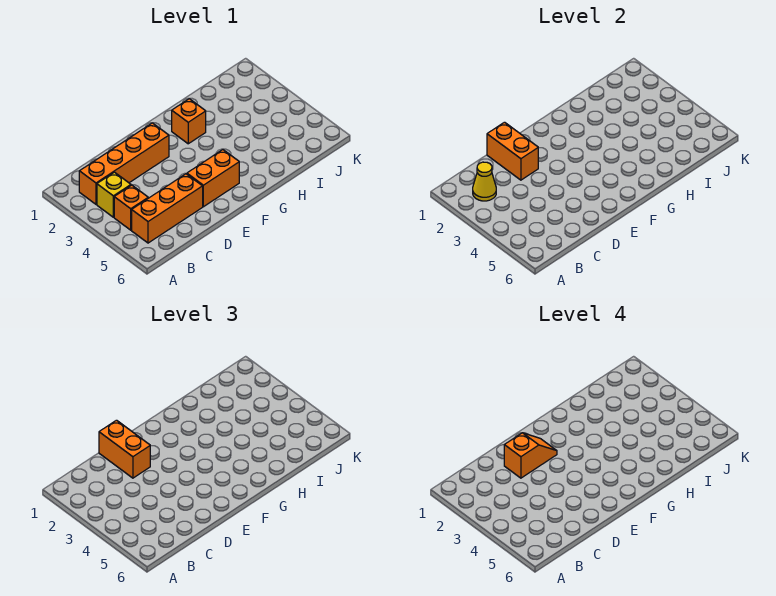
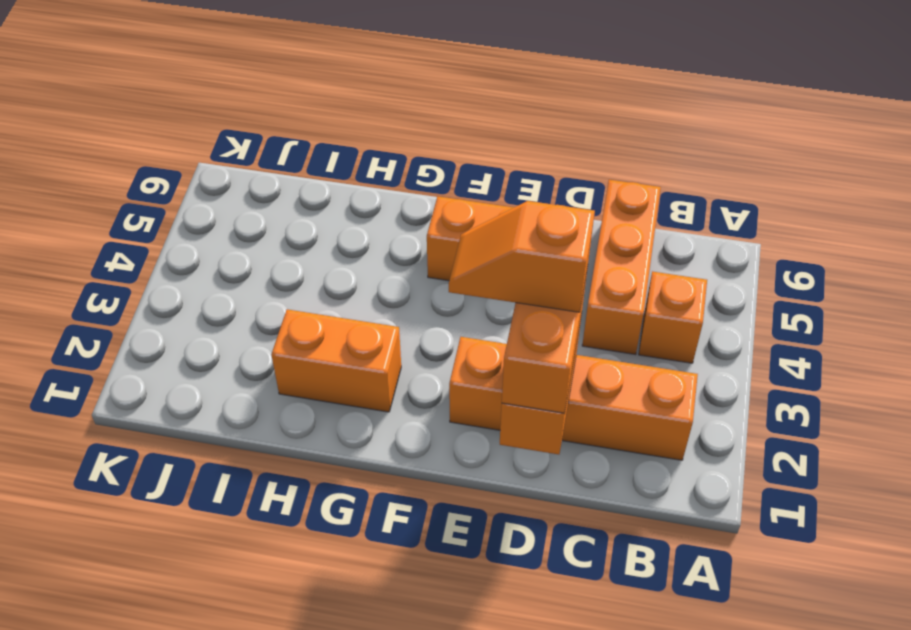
yellow 1x1 cone [473,162,496,201] -> none
yellow 1x1 brick [97,172,131,217] -> none
orange 1x3 brick [132,174,203,243] -> orange 1x3 brick turned to [582,180,661,355]
orange 1x1 brick [172,99,206,144] -> orange 1x2 brick [271,309,401,412]

